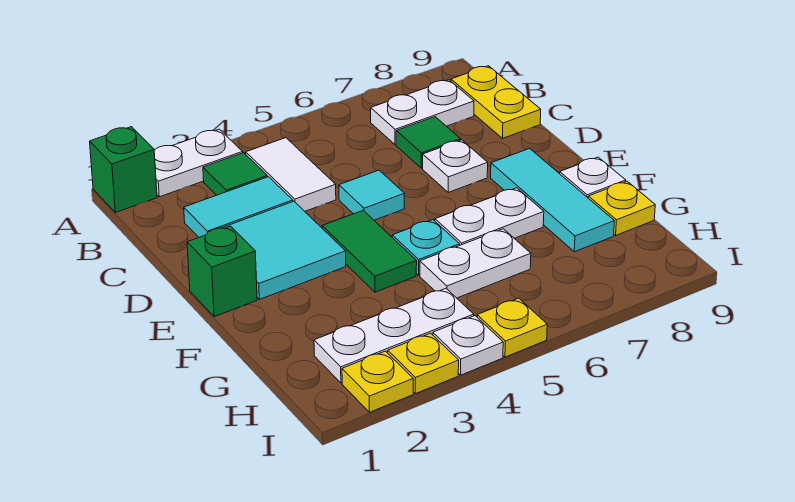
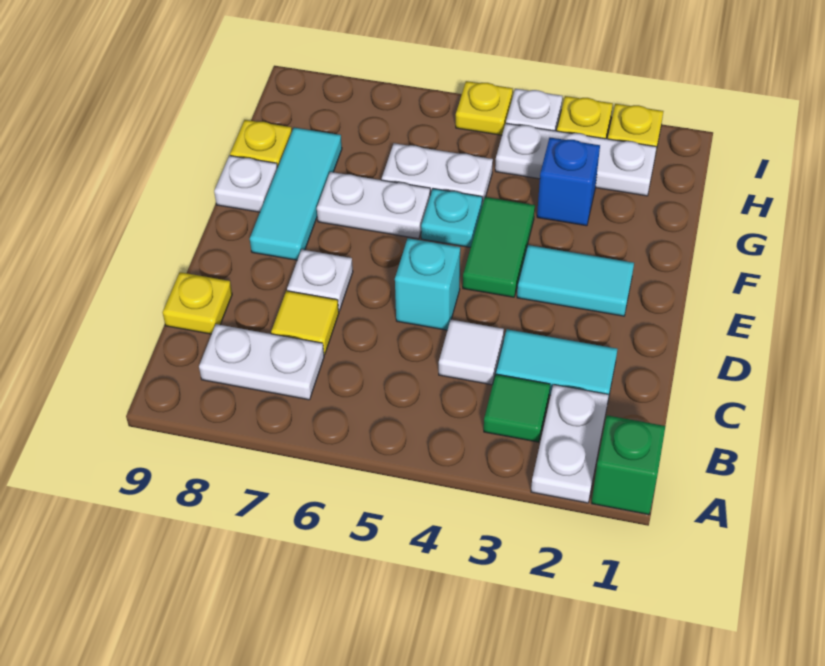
white 1x2 plate [154,129,243,197] -> white 1x2 plate turned to [531,385,609,503]
white 1x2 tile [246,138,336,211] -> white 1x1 tile [439,320,504,385]
yellow 1x2 plate [451,66,541,138] -> yellow 1x1 plate [163,272,232,334]
green 1x1 tile [396,117,460,168] -> yellow 1x1 tile [271,291,339,355]
cyan 2x2 tile [222,201,346,299] -> cyan 1x2 tile [517,245,634,316]
cyan 1x1 tile [339,170,405,220] -> cyan 1x1 brick [395,238,460,330]
green 1x1 brick [187,226,257,317] -> none
none -> blue 1x1 brick [537,138,600,226]

